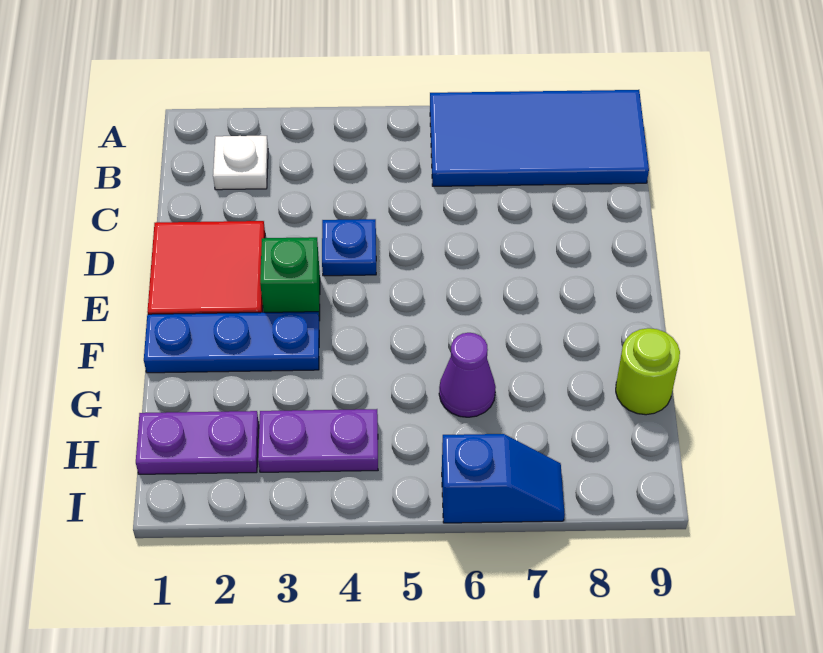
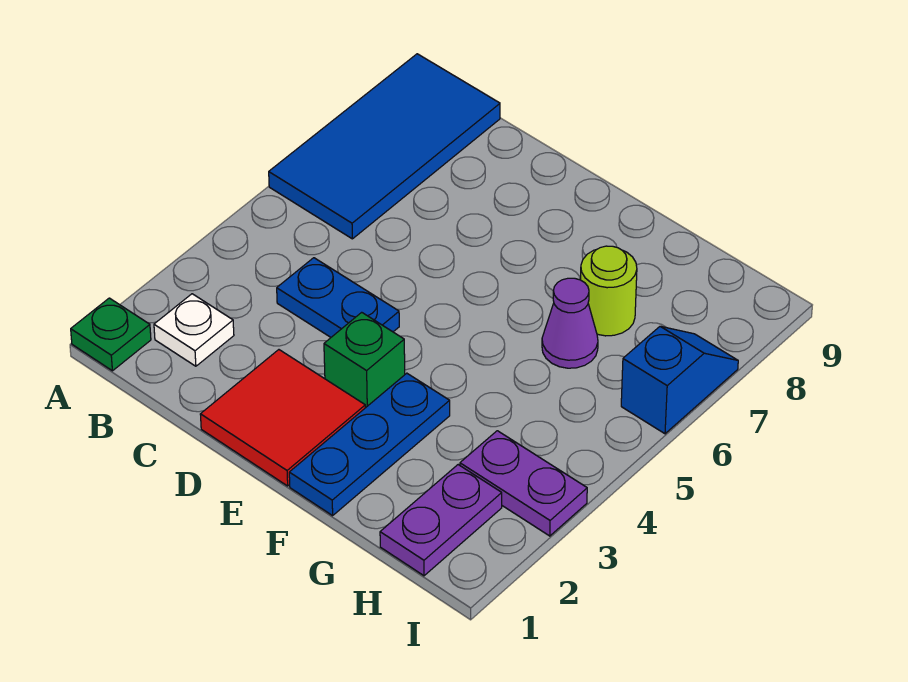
none -> green 1x1 plate [71,298,151,371]
blue 1x1 plate [322,219,376,276] -> blue 1x2 plate [277,258,399,337]
lime 1x1 round brick [616,328,680,415] -> lime 1x1 round brick moved to [581,246,637,336]
purple 1x2 plate [258,409,378,472] -> purple 1x2 plate turned to [460,431,587,536]

